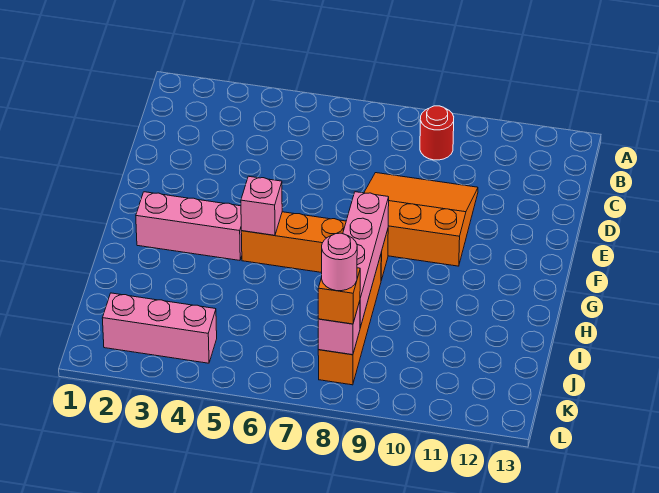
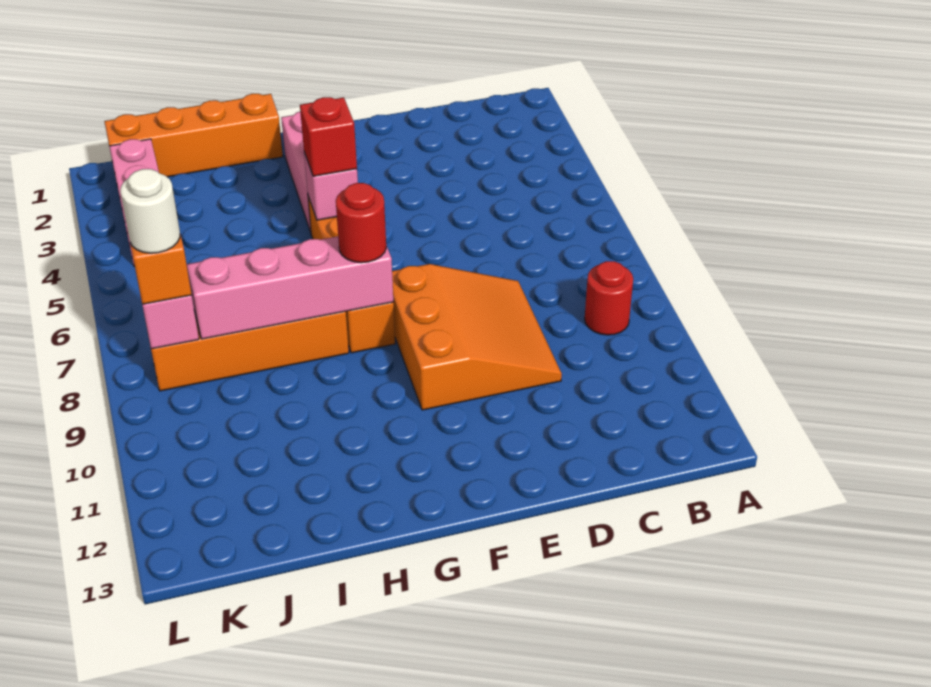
none -> red 1x1 brick [300,97,357,176]
none -> red 1x1 round brick [336,183,386,263]
none -> orange 1x4 brick [104,94,283,177]
pink 1x1 round brick [322,233,357,291] -> white 1x1 round brick [120,169,180,253]

